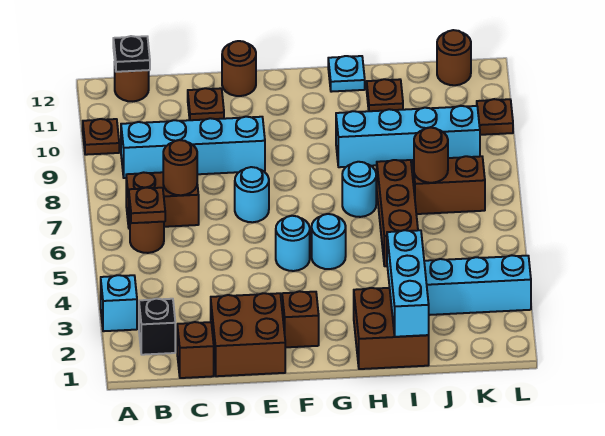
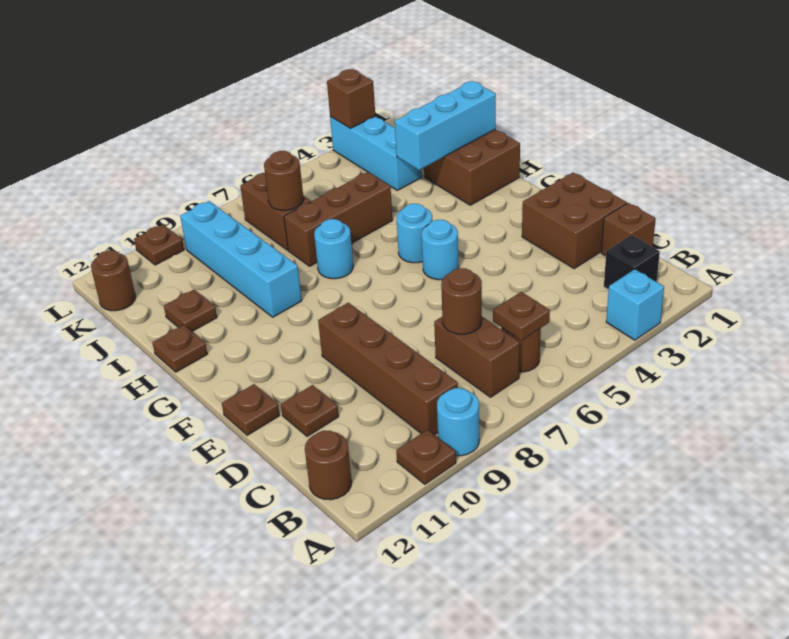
cyan 1x4 brick [121,117,265,178] -> brown 1x4 brick [318,303,458,435]
black 1x1 plate [113,36,150,72] -> none
cyan 1x1 round brick [235,167,269,222] -> cyan 1x1 round brick moved to [437,388,479,456]
brown 1x1 round brick [222,41,256,96] -> brown 1x1 plate [222,384,280,435]
brown 1x1 brick [282,291,319,347] -> brown 1x1 brick moved to [327,69,375,128]
cyan 1x1 plate [328,56,365,92] -> brown 1x1 plate [152,325,207,372]

